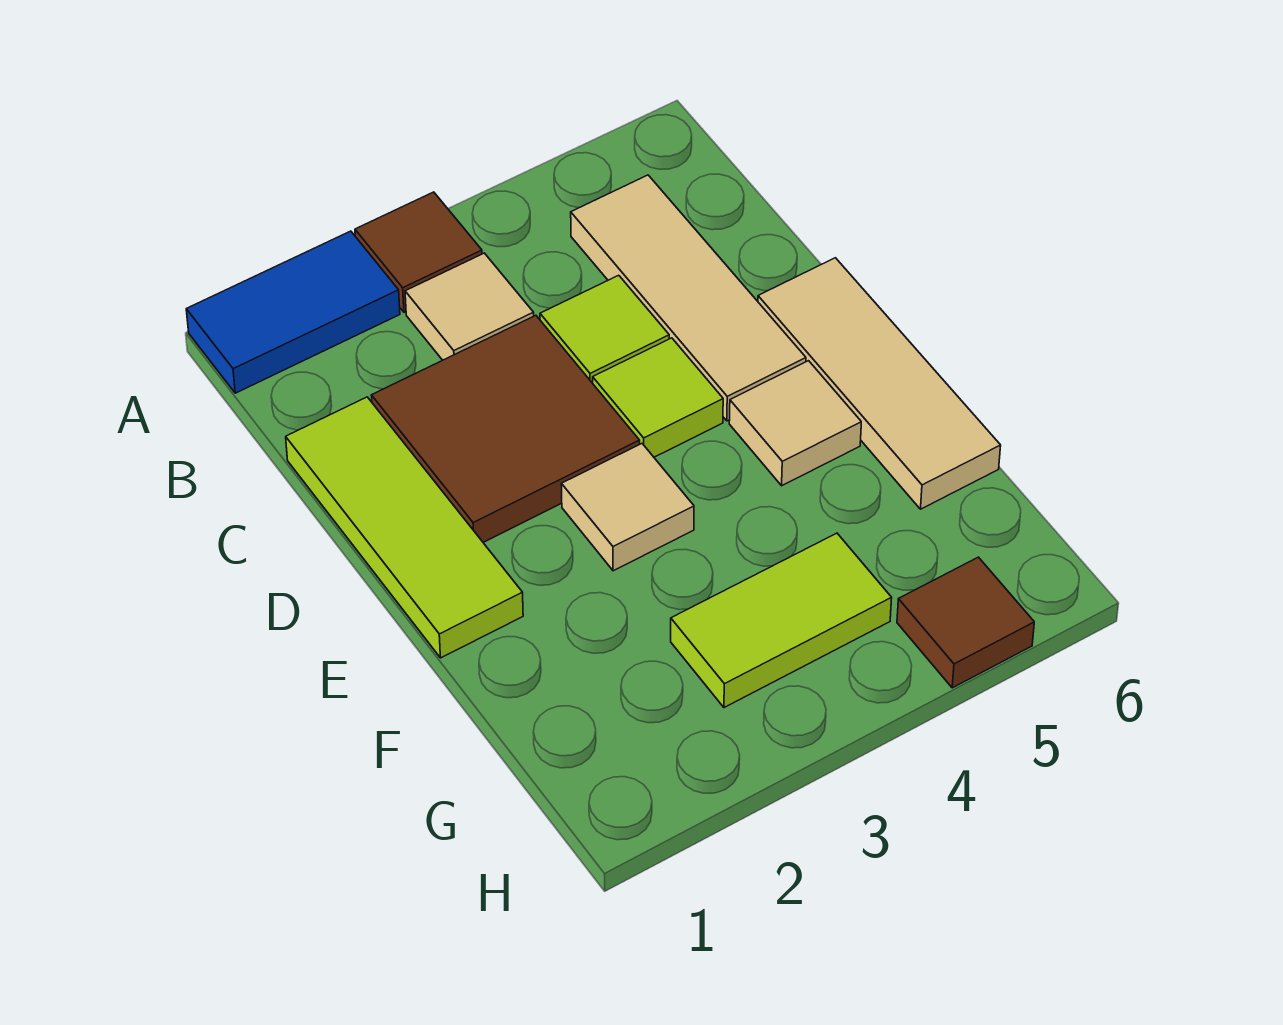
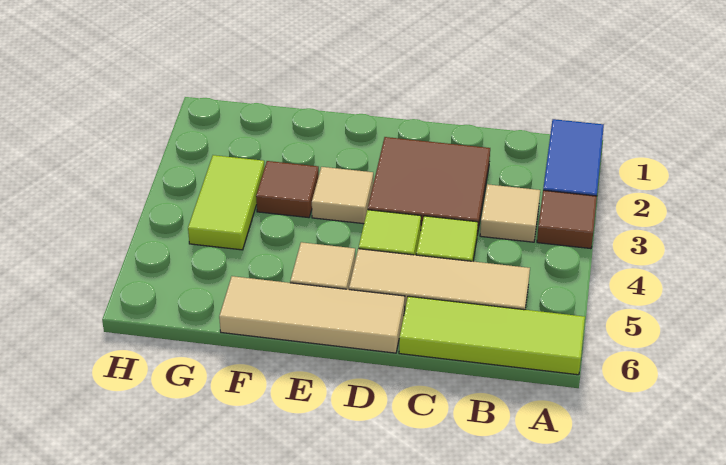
lime 1x3 tile [286,397,523,658] -> lime 1x3 tile moved to [399,296,585,375]
brown 1x1 tile [897,557,1034,688] -> brown 1x1 tile moved to [256,161,319,218]

